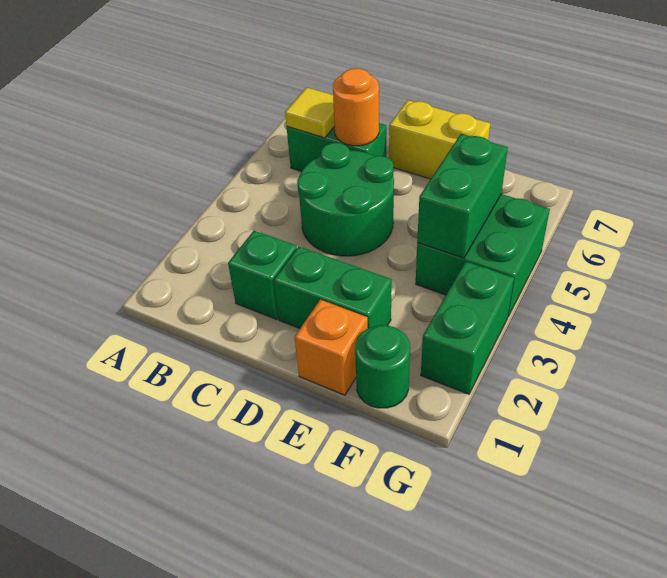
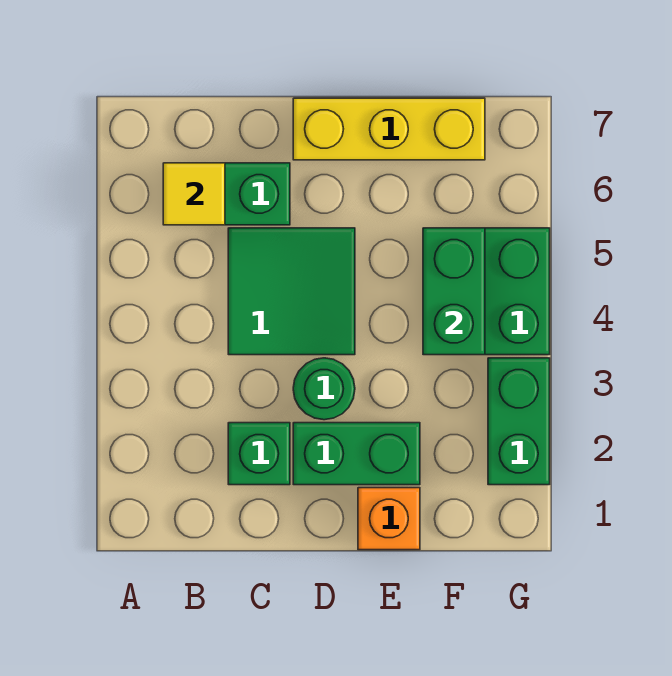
green 2x2 round brick [297,143,394,256] -> green 2x2 tile [228,228,355,355]
orange 1x1 round brick [333,69,379,146] -> none
yellow 1x2 brick [389,100,490,179] -> yellow 1x3 brick [293,98,485,160]
green 1x1 round brick [355,325,410,408] -> green 1x1 round brick moved to [293,358,355,420]

